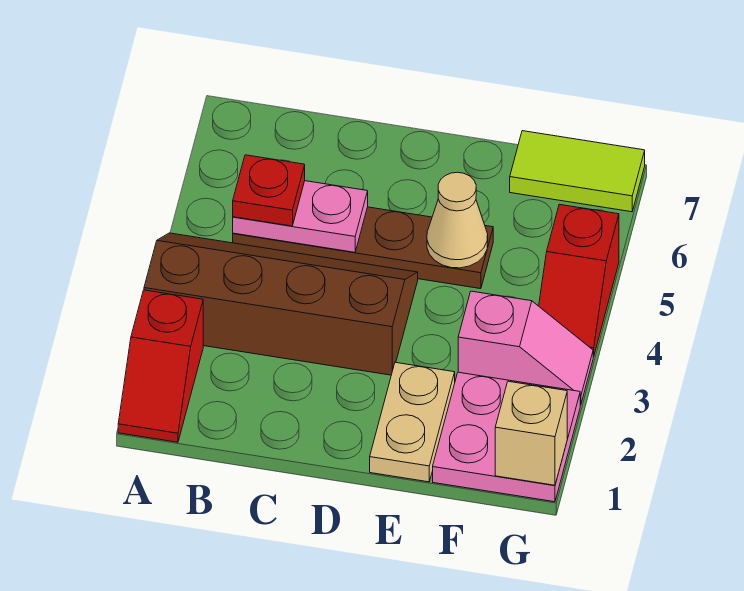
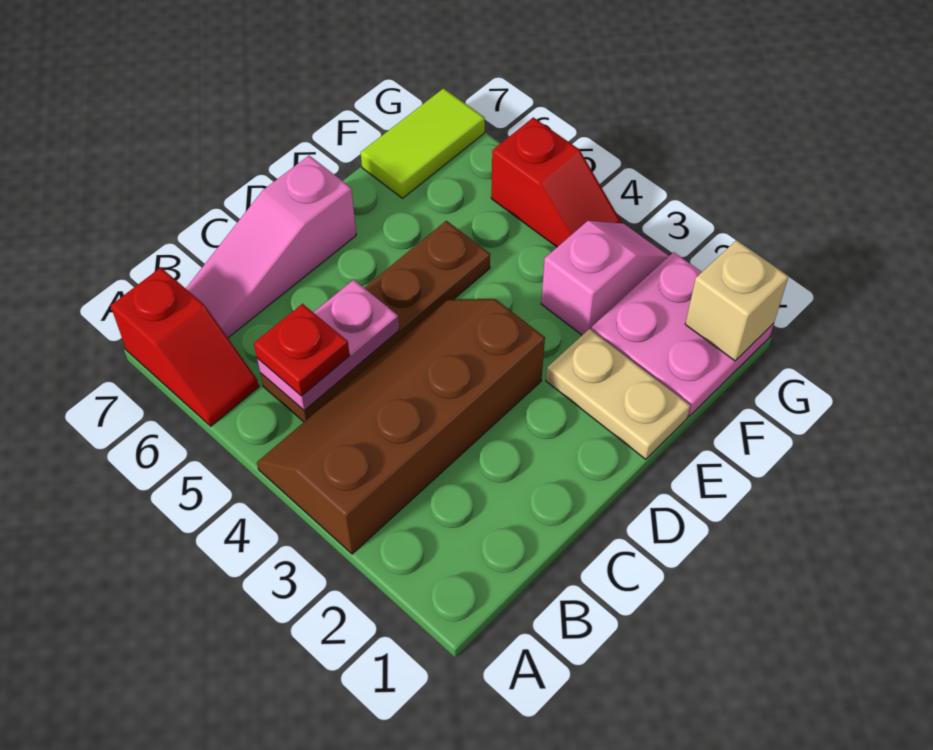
red 1x2 slope [118,290,203,442] -> red 1x2 slope moved to [111,268,259,426]
none -> pink 1x3 slope [186,156,356,338]
tan 1x1 cone [427,172,488,268] -> none

